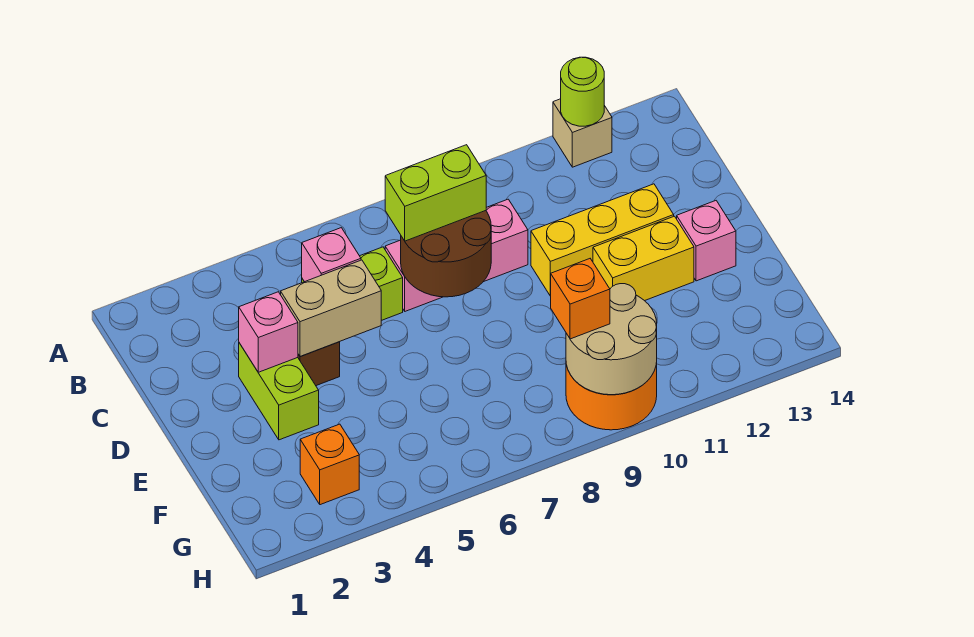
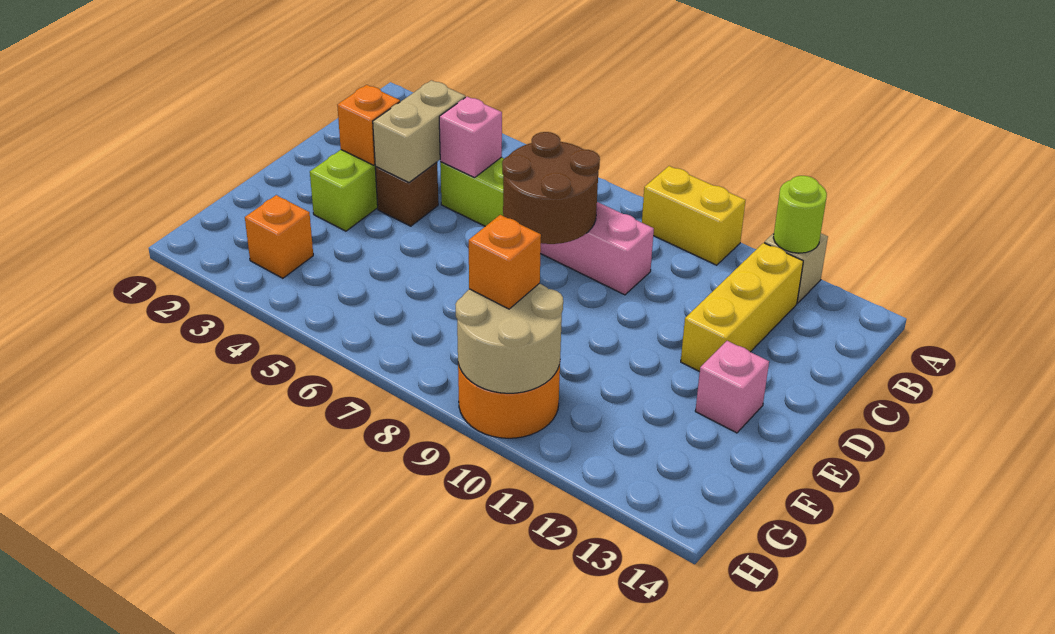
lime 1x2 brick [385,145,486,241] -> none
pink 1x1 brick [239,292,298,372] -> orange 1x1 brick [337,85,400,165]
tan 1x2 brick [281,260,381,357] -> tan 1x2 brick turned to [373,80,465,182]
yellow 1x3 brick [531,184,674,296] -> yellow 1x3 brick turned to [681,243,803,372]
yellow 1x2 brick [593,216,694,301] -> yellow 1x2 brick moved to [642,166,746,265]

